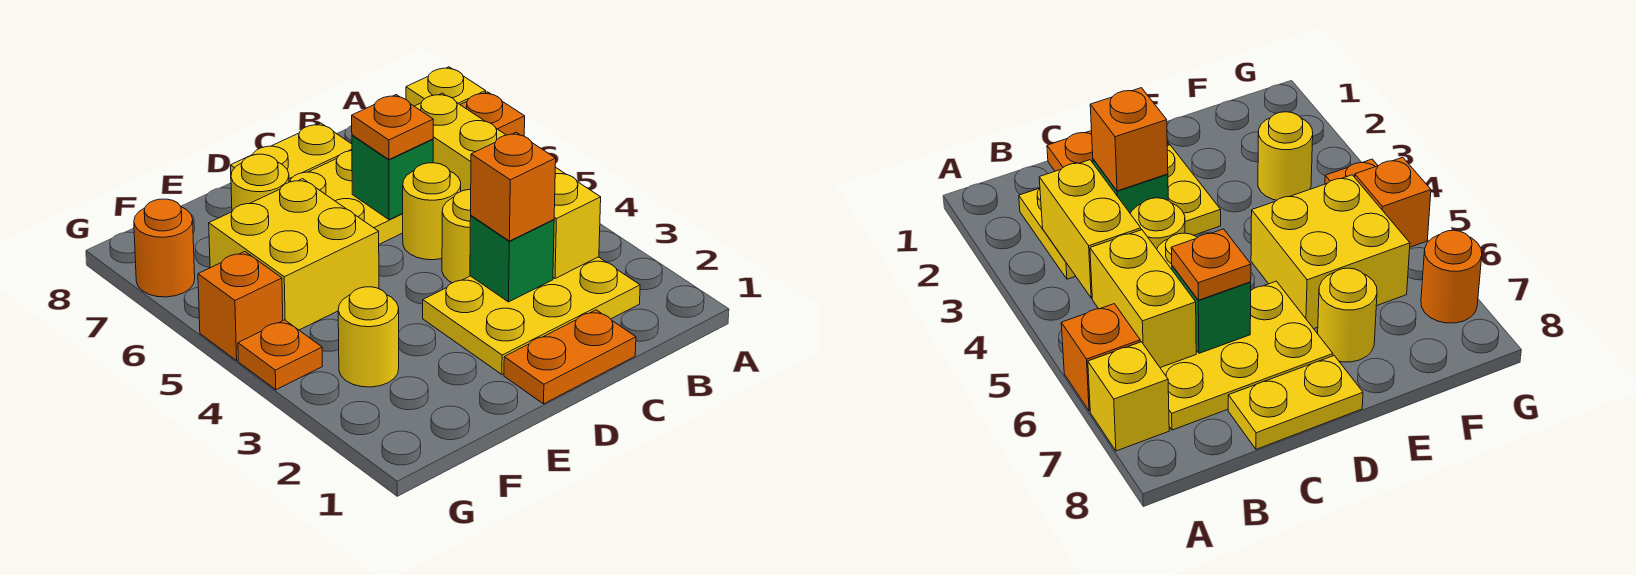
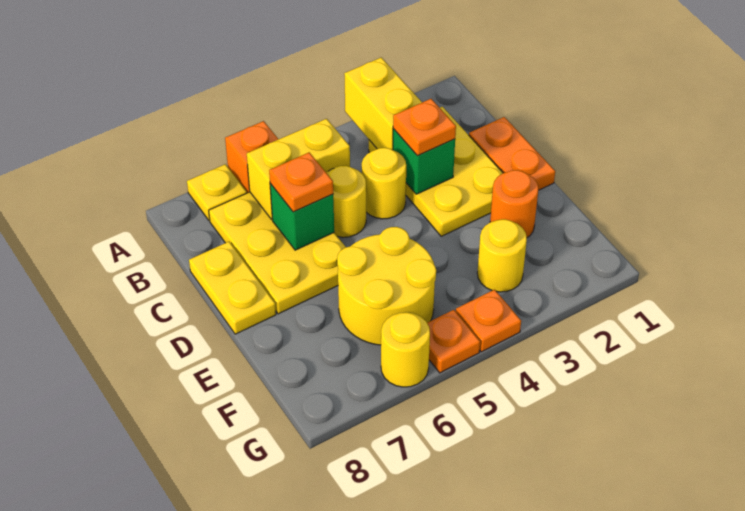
yellow 1x1 brick [406,67,486,106] -> yellow 1x1 plate [187,164,247,221]
yellow 1x2 brick [553,167,601,279] -> yellow 1x2 brick turned to [344,57,422,150]
orange 1x1 brick [471,132,556,241] -> orange 1x1 plate [393,99,456,156]
yellow 2x2 brick [209,179,379,330] -> yellow 2x2 round brick [337,227,436,345]
yellow 1x1 round brick [231,154,289,211] -> yellow 1x1 round brick moved to [381,312,430,387]
orange 1x1 brick [198,252,283,360] -> orange 1x1 plate [427,310,480,373]
orange 1x1 round brick [134,199,195,297] -> orange 1x1 round brick moved to [490,170,539,238]

